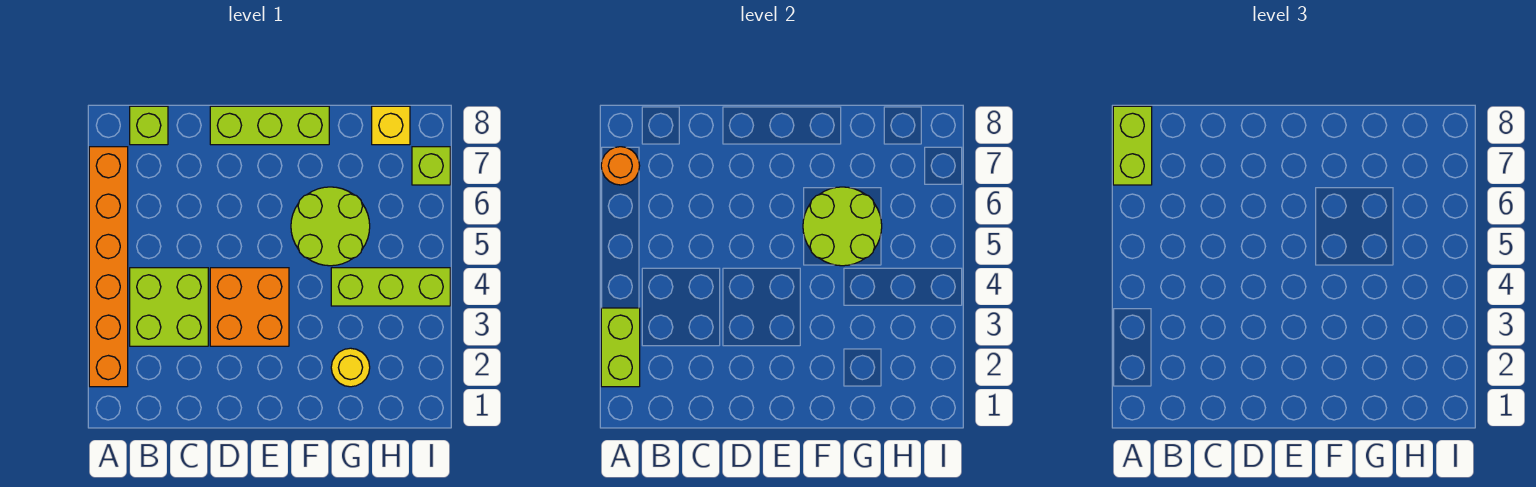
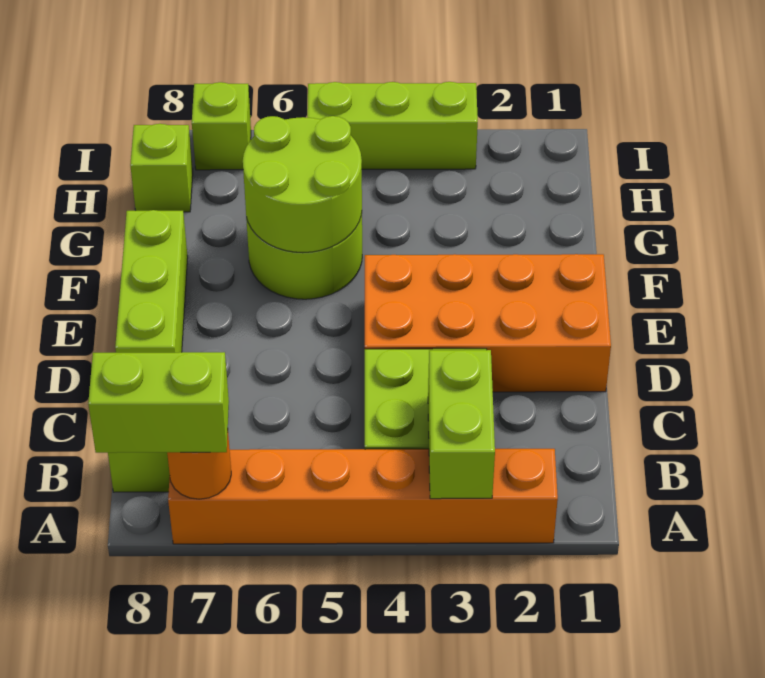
lime 1x2 brick [601,308,640,387] -> lime 1x2 brick turned to [428,350,495,499]
orange 2x2 brick [210,268,289,346] -> orange 2x4 brick [365,254,611,392]
yellow 1x1 round brick [331,348,370,387] -> none
lime 1x3 brick [331,268,450,306] -> lime 1x3 brick turned to [307,82,478,169]
yellow 1x1 brick [372,106,410,145] -> lime 1x1 brick [130,124,193,212]

